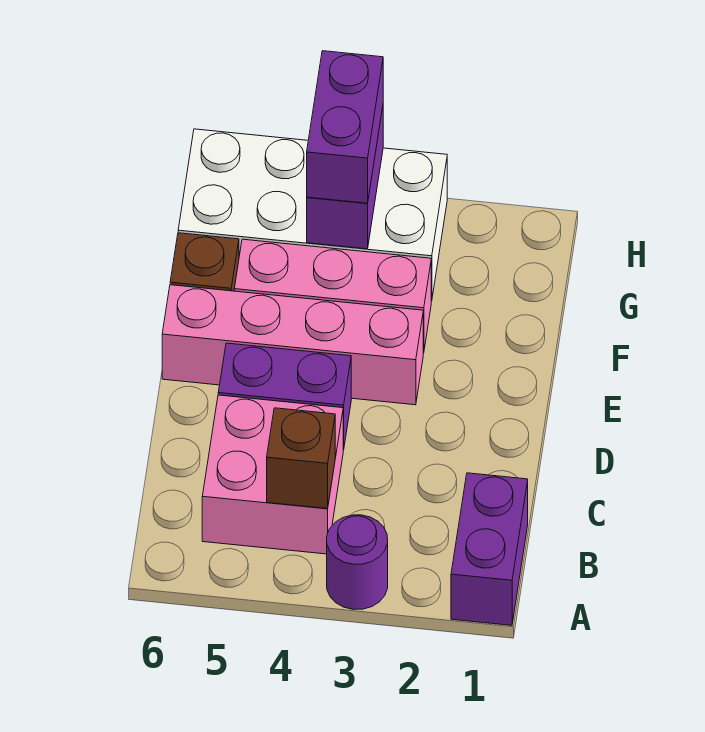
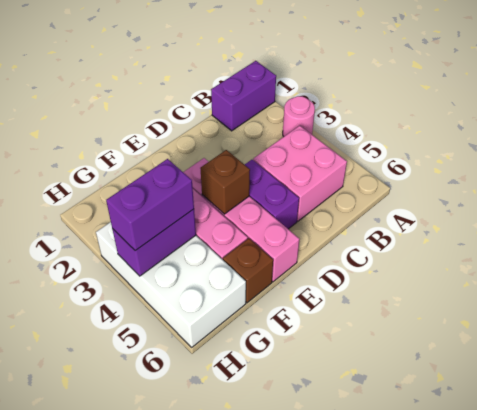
purple 1x1 round brick [327,515,388,610] -> pink 1x1 round brick [283,96,315,137]
brown 1x1 brick [267,408,335,509] -> brown 1x1 brick moved to [200,150,250,214]

